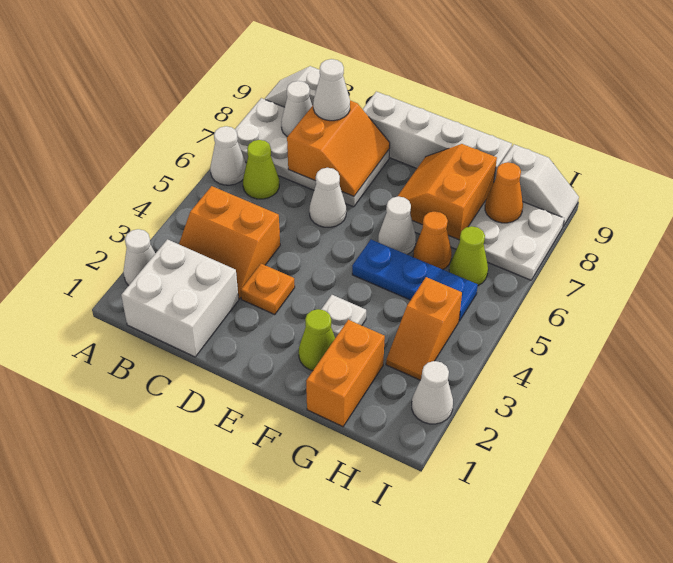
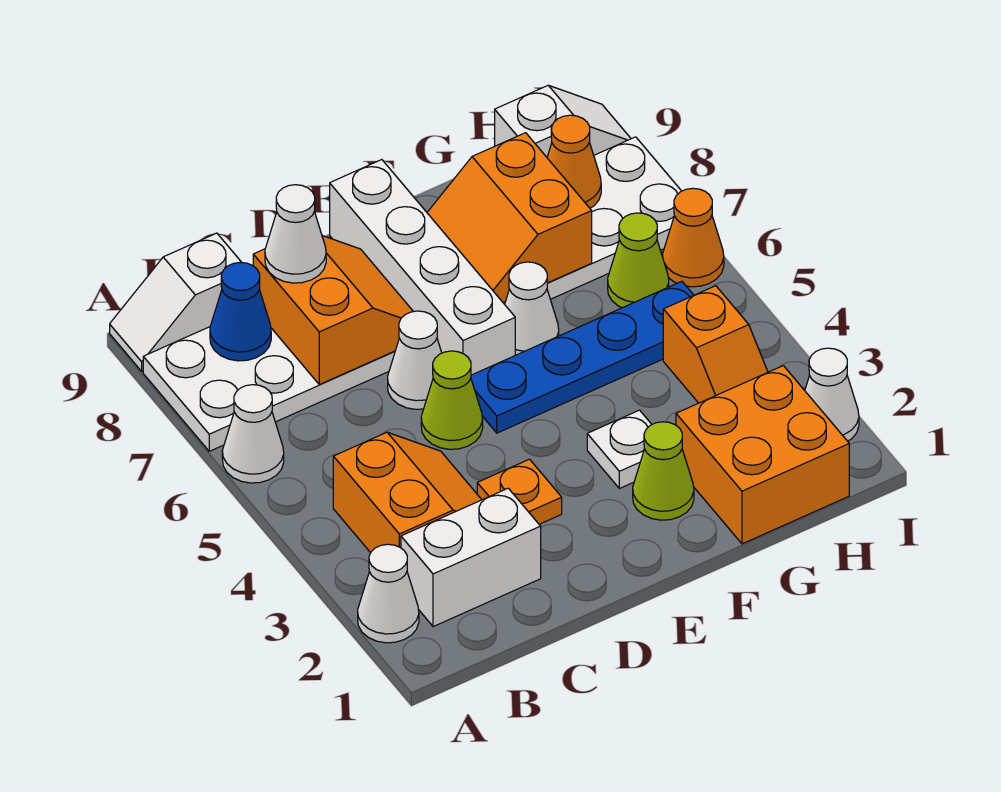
white 2x2 brick [121,239,239,357] -> white 1x2 brick [401,488,541,627]
orange 2x2 slope [179,186,280,299] -> orange 2x2 slope turned to [333,432,482,553]
lime 1x1 cone [243,140,279,199] -> lime 1x1 cone moved to [421,351,483,449]
white 1x1 cone [281,81,312,137] -> blue 1x1 cone [210,262,271,361]
white 1x4 brick [363,92,512,181] -> white 1x4 brick turned to [330,160,515,375]
blue 1x3 plate [352,240,478,321] -> blue 1x4 plate [471,281,694,433]
orange 1x2 brick [306,320,385,427] -> orange 2x2 brick [676,366,849,544]
orange 1x1 cone [413,211,452,270] -> orange 1x1 cone moved to [663,188,724,287]

